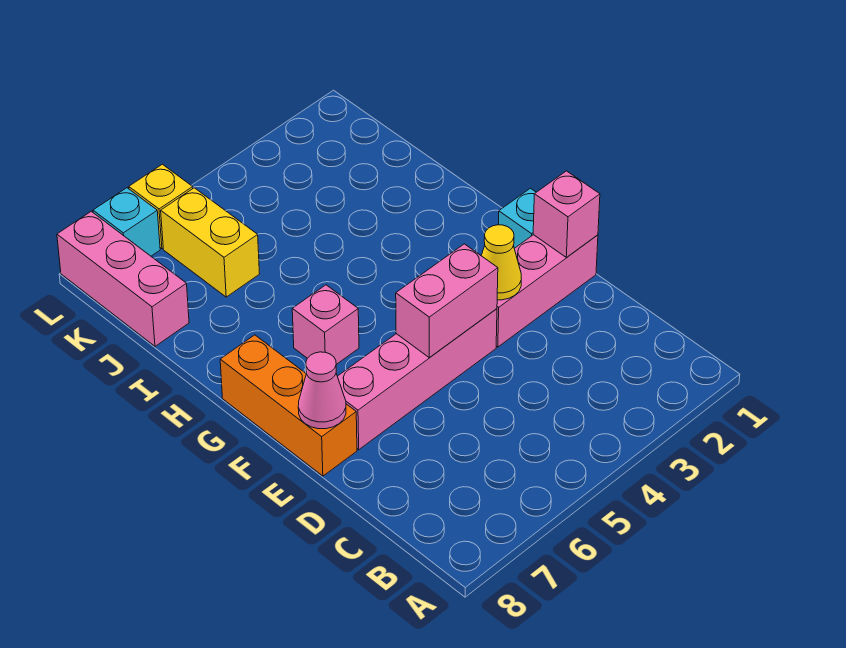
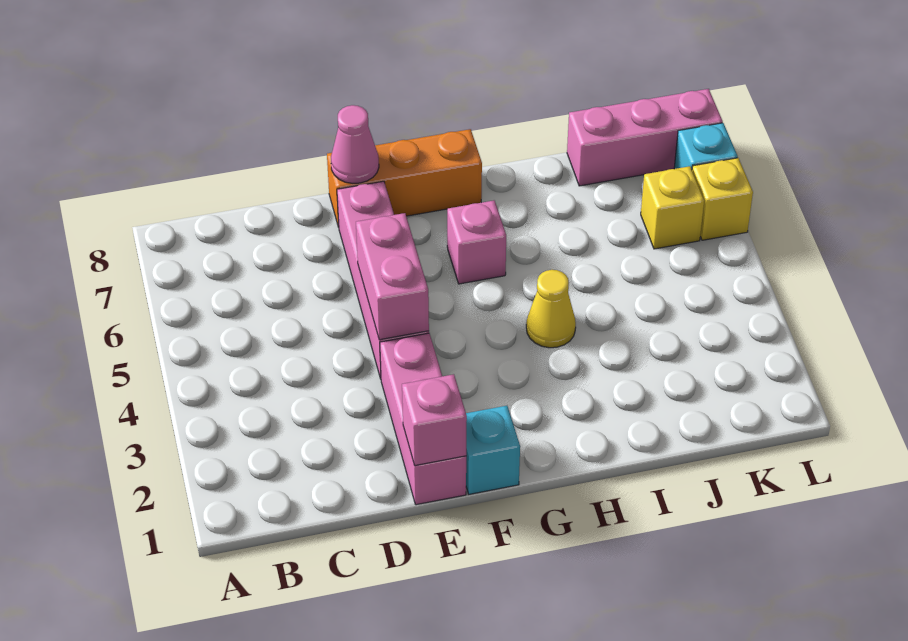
yellow 1x1 cone [481,225,521,300] -> yellow 1x1 cone moved to [526,270,576,348]
yellow 1x2 brick [161,188,260,297] -> yellow 1x1 brick [641,166,704,249]

